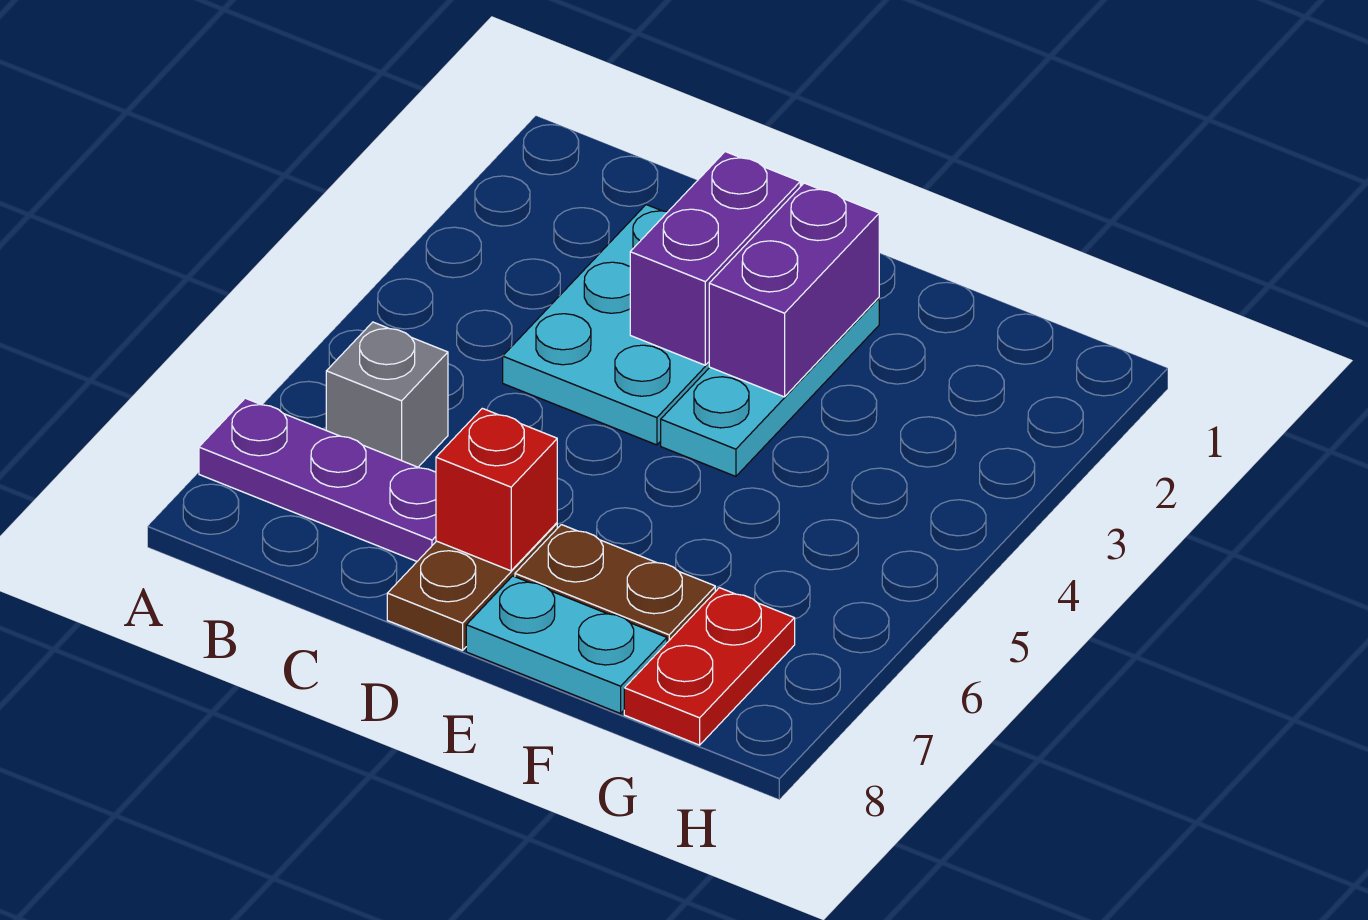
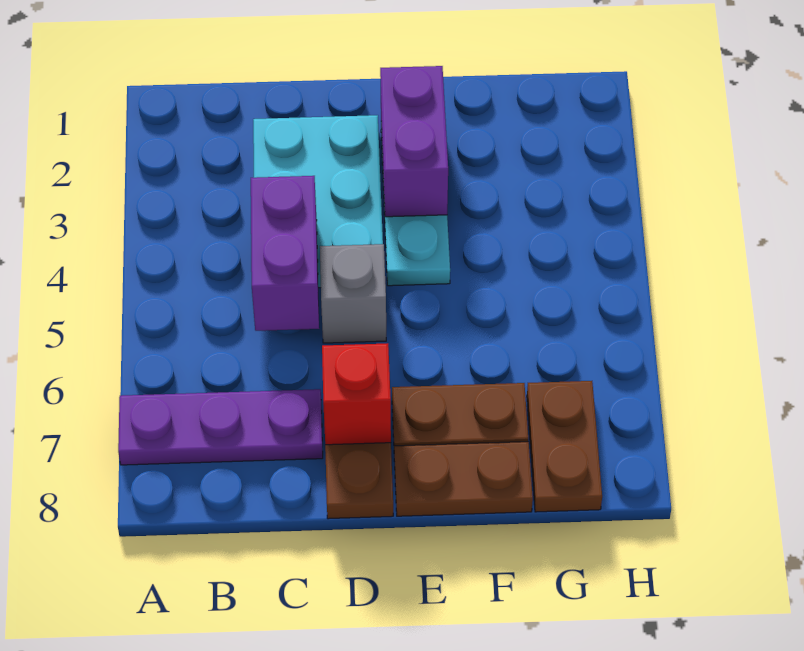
grey 1x1 brick [326,322,448,467] -> grey 1x1 brick moved to [320,244,386,343]
purple 1x2 brick [630,152,800,365] -> purple 1x2 brick moved to [251,176,319,331]
cyan 1x2 plate [466,576,667,714] -> brown 1x2 plate [394,442,533,516]
red 1x2 plate [624,588,795,745] -> brown 1x2 plate [527,381,602,512]

